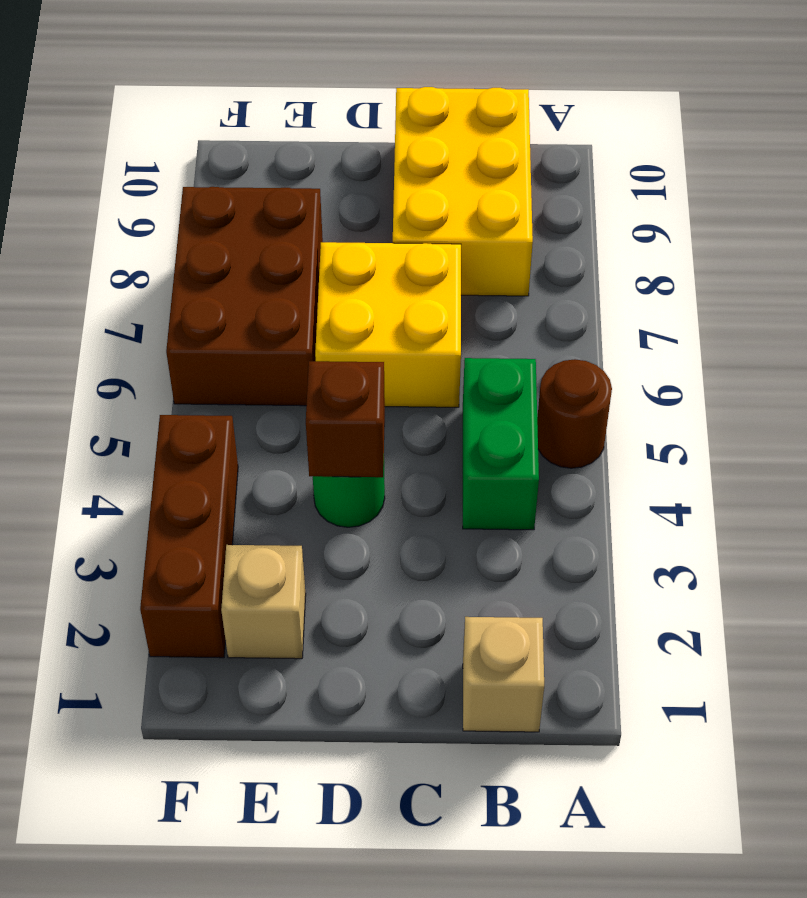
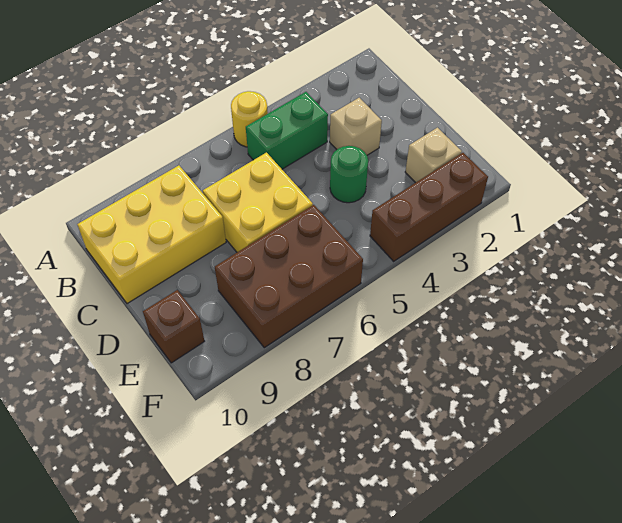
brown 1x1 round brick [537,359,612,468] -> yellow 1x1 round brick [231,91,268,147]
tan 1x1 brick [463,617,544,732] -> tan 1x1 brick moved to [330,98,382,155]
brown 1x1 brick [306,361,385,477] -> brown 1x1 brick moved to [143,290,204,363]

